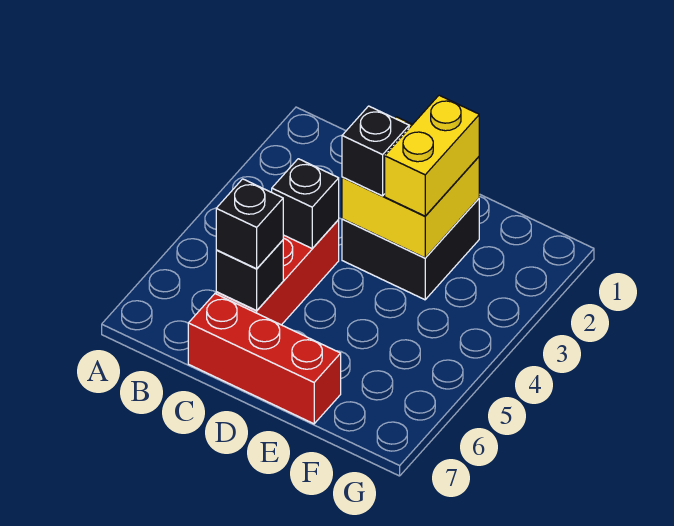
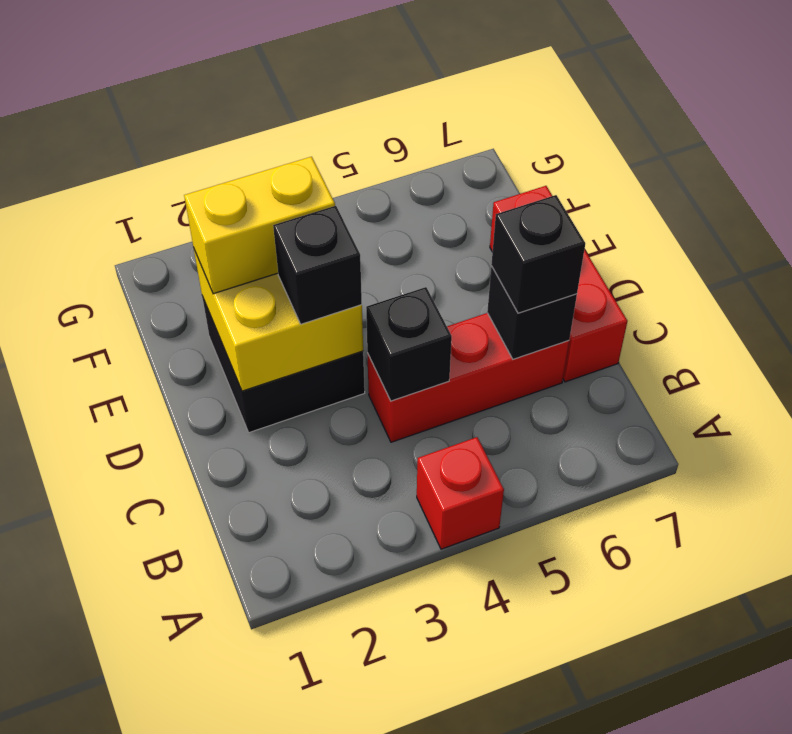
none -> red 1x1 brick [417,437,504,549]

